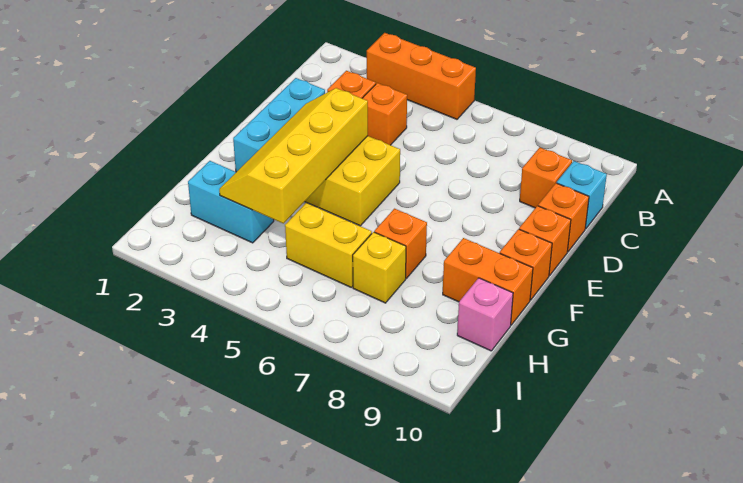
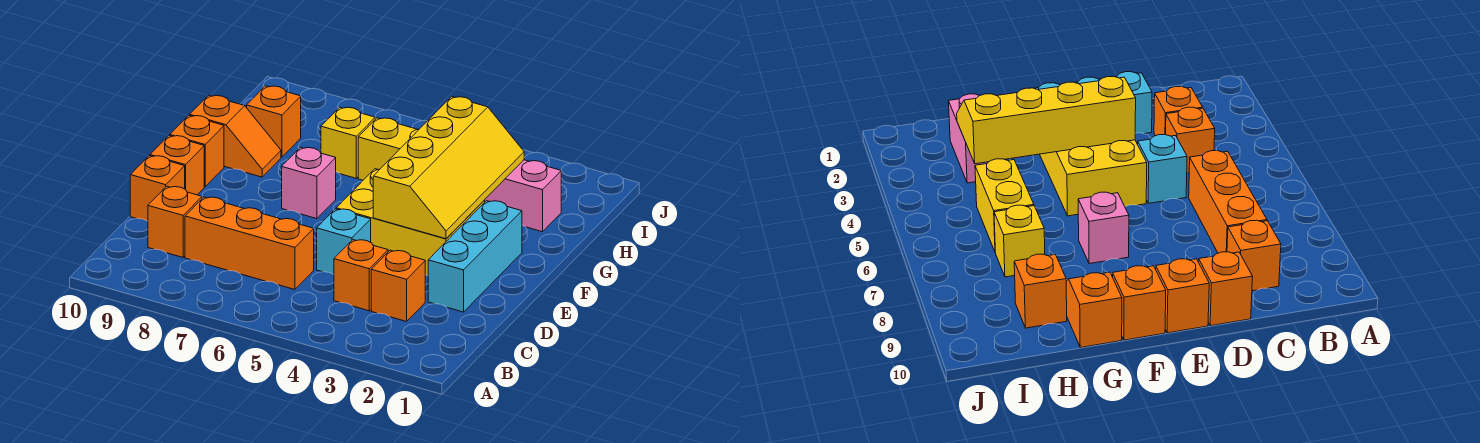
orange 1x3 brick [367,33,476,119] -> orange 1x3 brick moved to [185,197,314,290]
cyan 1x1 brick [557,161,607,229] -> cyan 1x1 brick moved to [317,209,371,274]
orange 1x1 brick [374,209,427,278] -> orange 1x1 brick moved to [247,86,301,157]
orange 1x2 brick [443,238,533,325] -> orange 1x2 slope [190,95,281,177]
cyan 1x2 brick [188,161,274,243] -> pink 1x2 brick [485,160,561,232]
pink 1x1 brick [457,278,513,351] -> pink 1x1 brick moved to [282,147,336,219]

